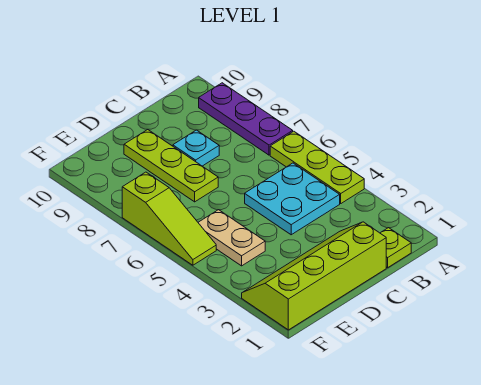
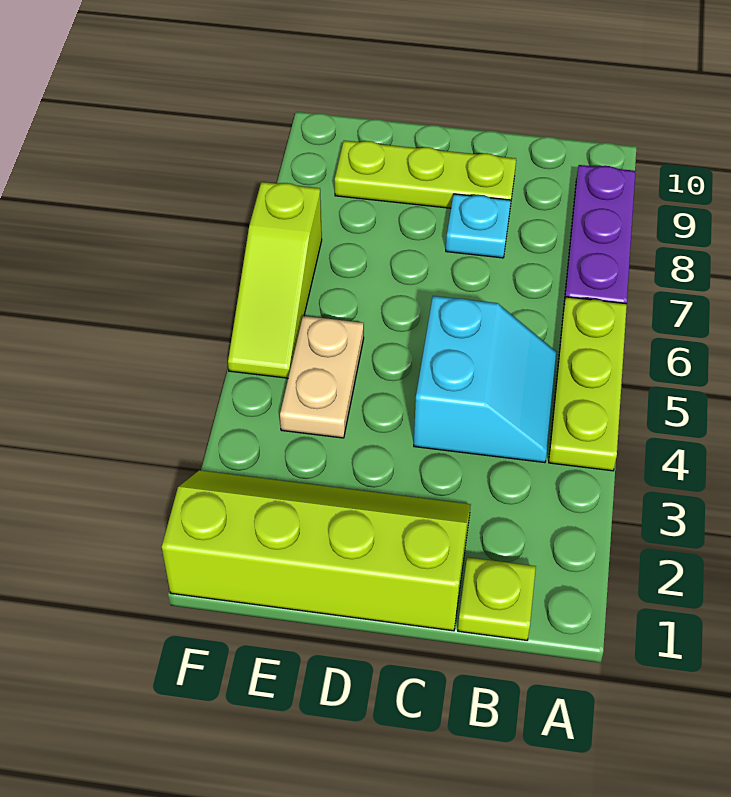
cyan 2x2 plate [245,163,340,235] -> cyan 2x2 slope [414,296,557,463]
lime 1x3 plate [124,129,218,202] -> lime 1x3 plate turned to [335,140,516,208]

